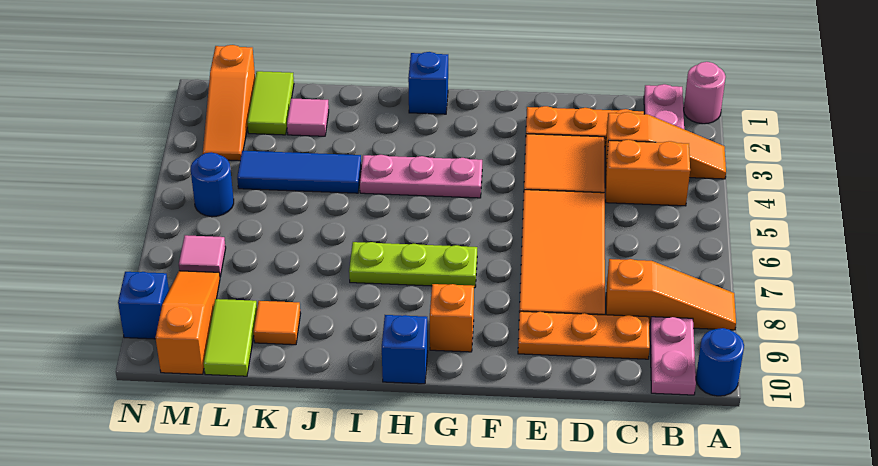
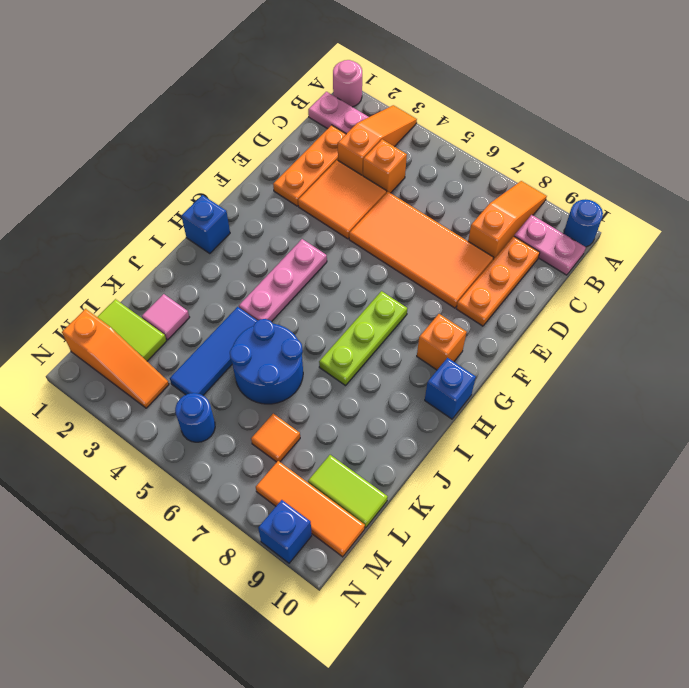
orange 1x2 brick [605,140,690,206] -> orange 1x1 brick [363,139,407,193]
none -> blue 2x2 round brick [230,319,303,404]
orange 1x1 tile [254,301,301,345] -> orange 1x1 tile moved to [251,414,300,462]
pink 1x1 tile [179,235,226,276] -> none
orange 1x3 slope [155,271,220,374] -> orange 1x3 tile [256,461,365,557]

